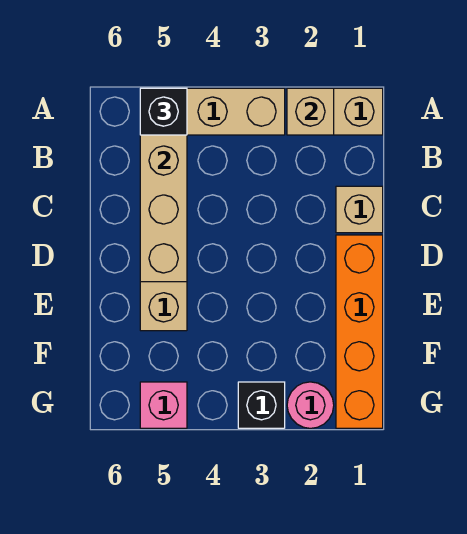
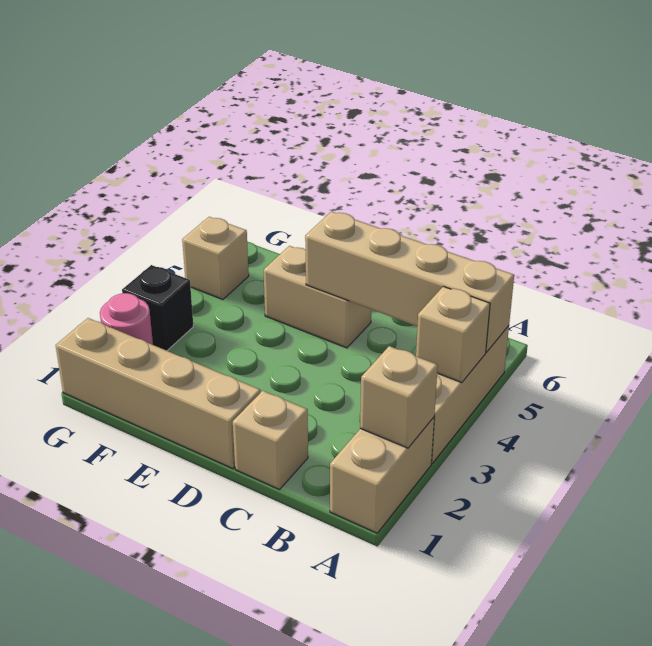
none -> tan 1x1 brick [416,286,490,383]
black 1x1 brick [140,88,187,135] -> none
orange 1x4 brick [336,235,383,428] -> tan 1x4 brick [56,318,261,469]
pink 1x1 brick [140,382,187,428] -> tan 1x1 brick [182,217,249,300]

